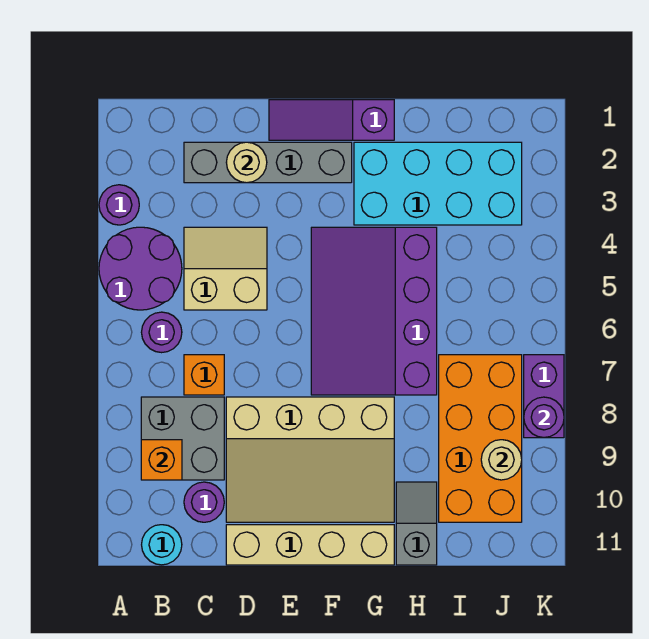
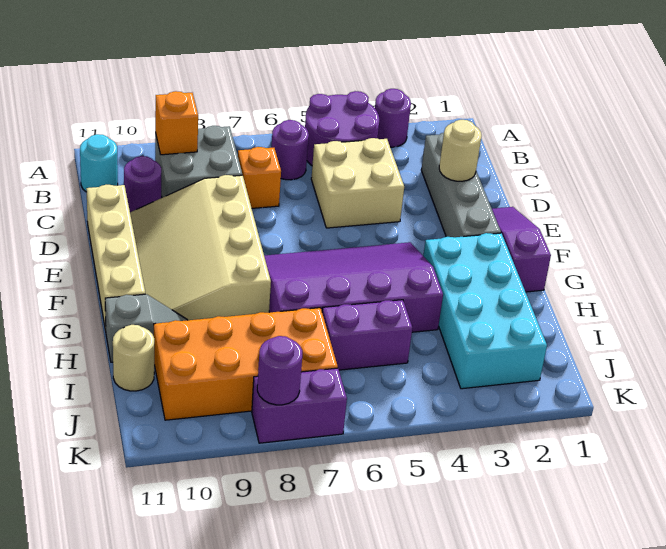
tan 2x2 slope [184,227,267,310] -> tan 2x2 brick [311,138,404,228]
none -> purple 1x2 brick [322,300,412,370]
tan 1x1 round brick [481,440,522,480] -> tan 1x1 round brick moved to [113,325,154,391]

